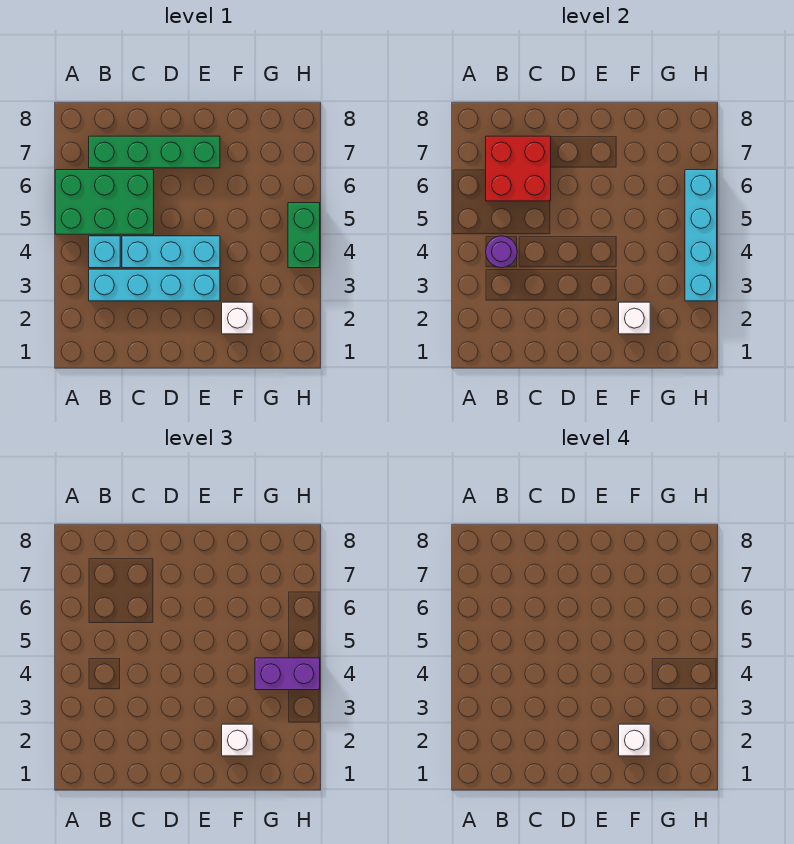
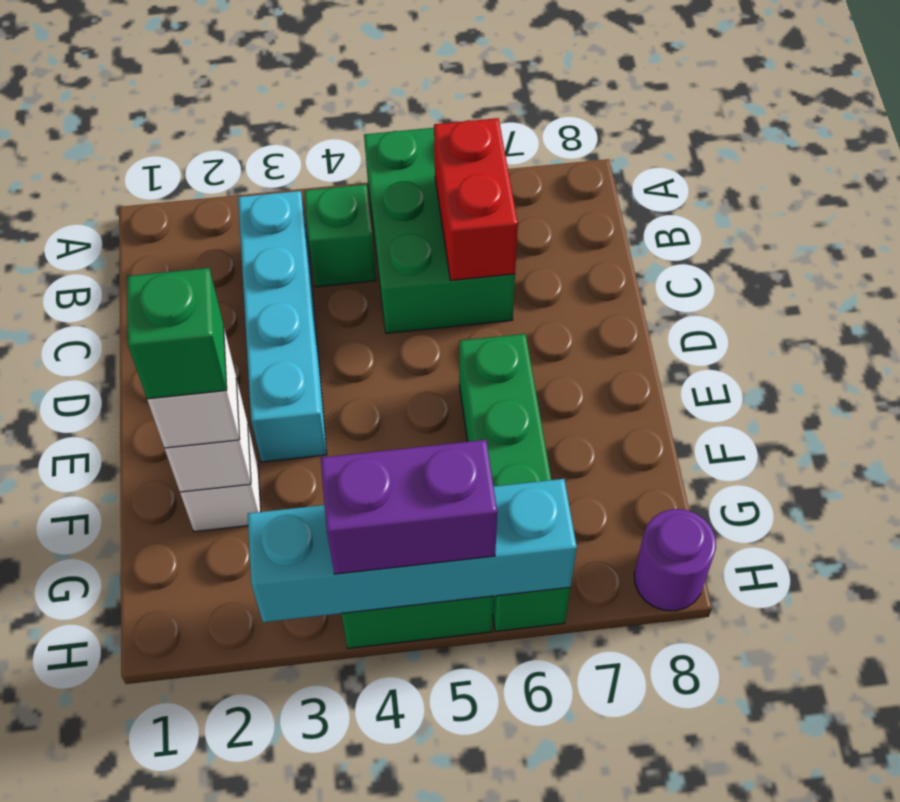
cyan 1x1 brick [89,236,120,268] -> green 1x1 brick [304,184,376,287]
purple 1x1 round brick [486,236,517,268] -> purple 1x1 round brick moved to [634,509,716,611]
red 2x2 brick [486,136,551,201] -> red 1x2 brick [434,118,518,280]
green 1x4 brick [89,136,220,168] -> green 1x4 brick moved to [459,334,570,631]
cyan 1x3 brick [122,236,220,268] -> none
white 1x1 brick [619,724,650,756] -> green 1x1 brick [127,268,227,399]
purple 1x2 brick [255,658,320,690] -> purple 1x2 brick turned to [321,440,497,574]

